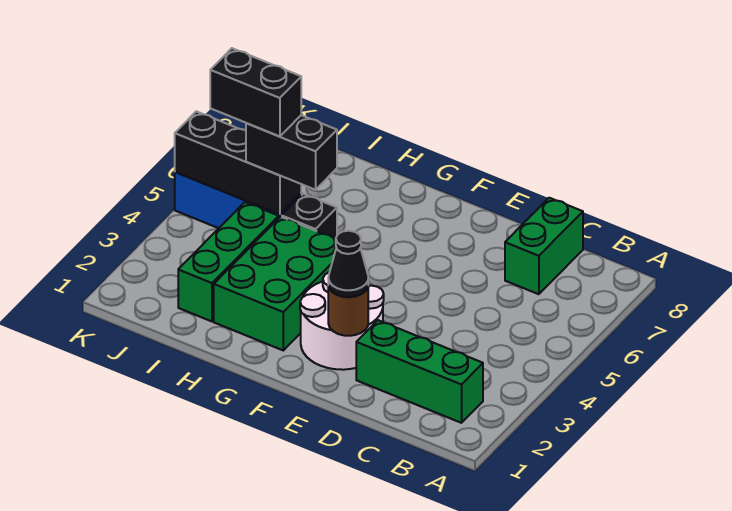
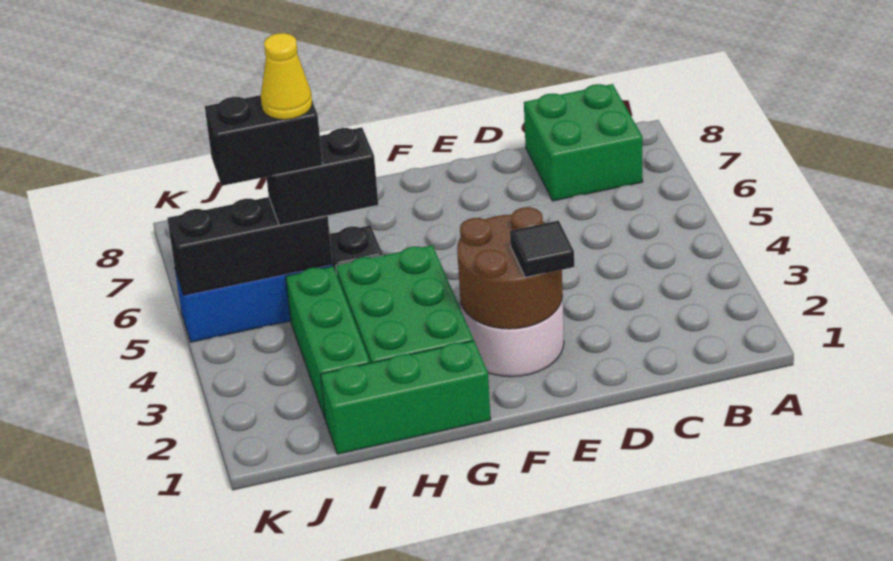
green 1x3 brick [356,320,483,423] -> green 1x3 brick moved to [321,341,491,454]
green 1x2 brick [505,198,583,294] -> green 2x2 brick [524,84,643,201]
brown 1x1 round brick [328,286,368,336] -> brown 2x2 round brick [457,207,563,329]
black 1x1 cone [328,231,368,297] -> black 1x1 tile [510,221,574,278]
none -> yellow 1x1 cone [261,33,312,120]

